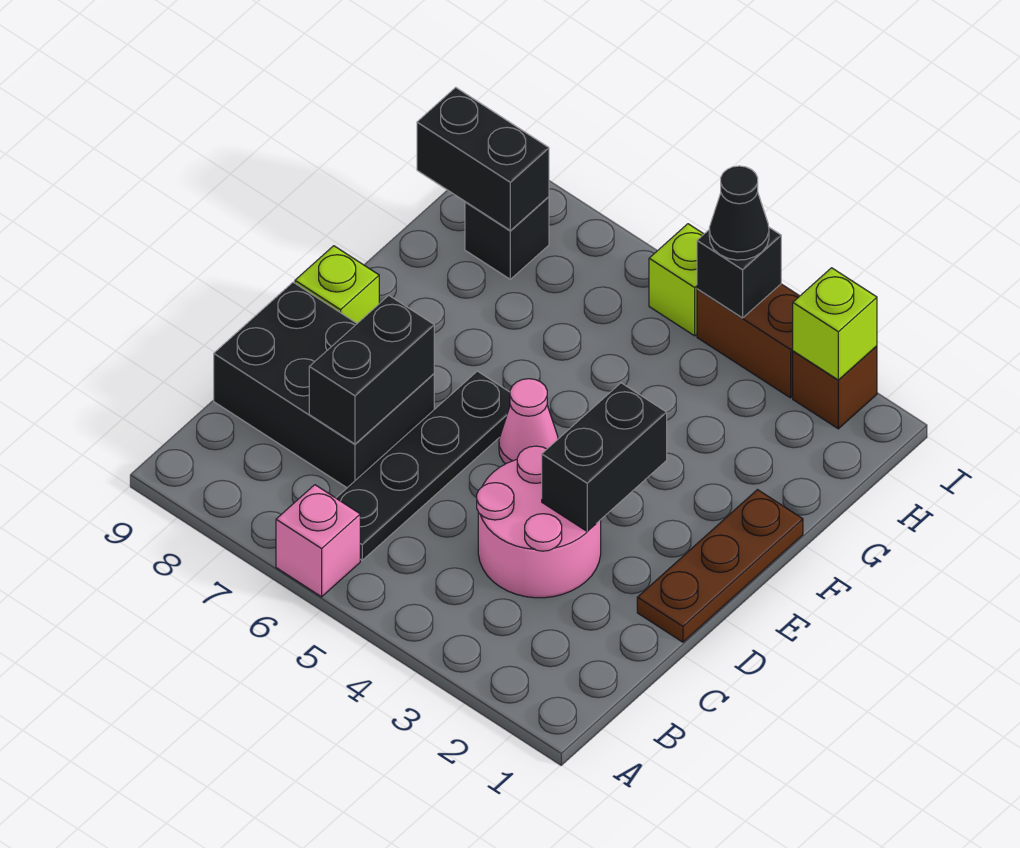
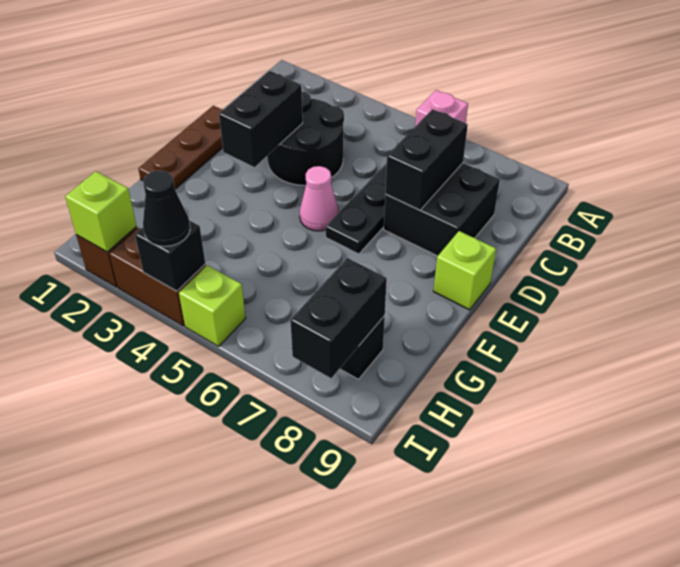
pink 2x2 round brick [477,446,601,598] -> black 2x2 round brick [267,92,344,185]
black 2x3 brick [214,282,434,488] -> black 2x2 brick [384,163,500,256]
black 1x2 brick [417,87,549,230] -> black 1x2 brick turned to [290,258,387,378]

